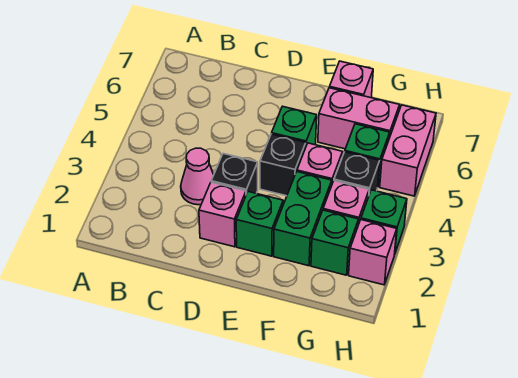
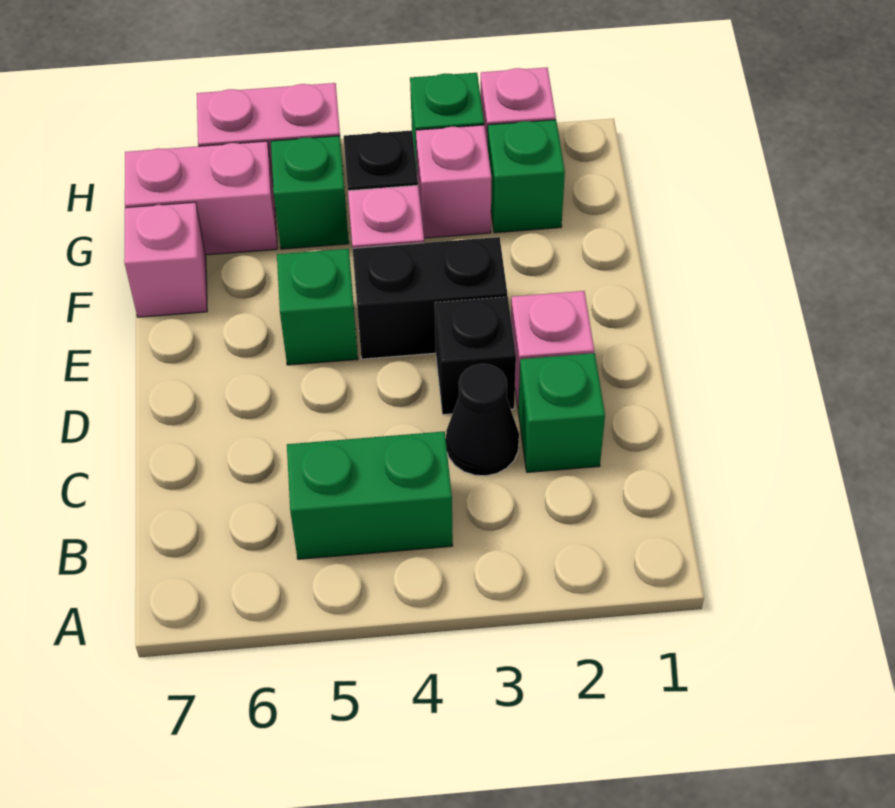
pink 1x1 cone [181,148,214,205] -> black 1x1 cone [446,364,519,476]
green 1x1 brick [236,192,283,256] -> green 1x1 brick moved to [518,353,605,472]
black 1x1 brick [260,134,306,196] -> black 1x2 brick [353,237,507,359]
green 1x2 brick [274,172,332,266] -> green 1x2 brick moved to [287,431,453,559]
pink 1x2 brick [318,88,400,149] -> pink 1x2 brick turned to [125,141,277,255]

